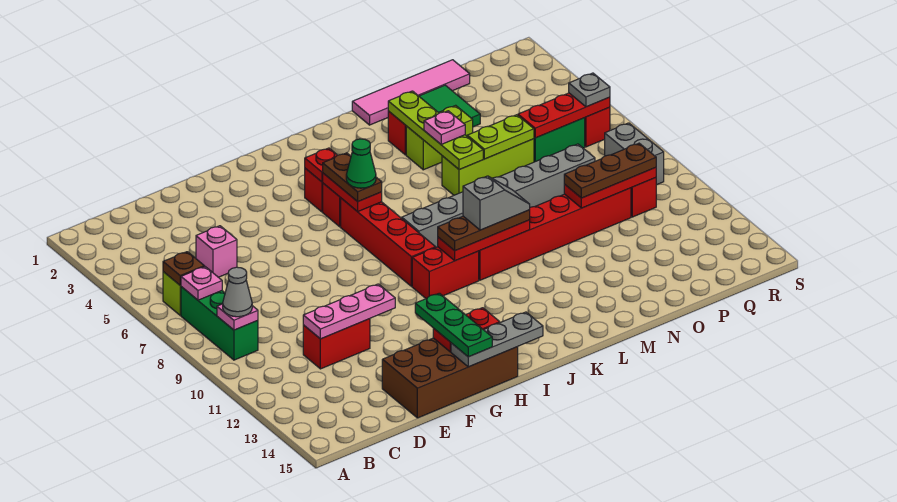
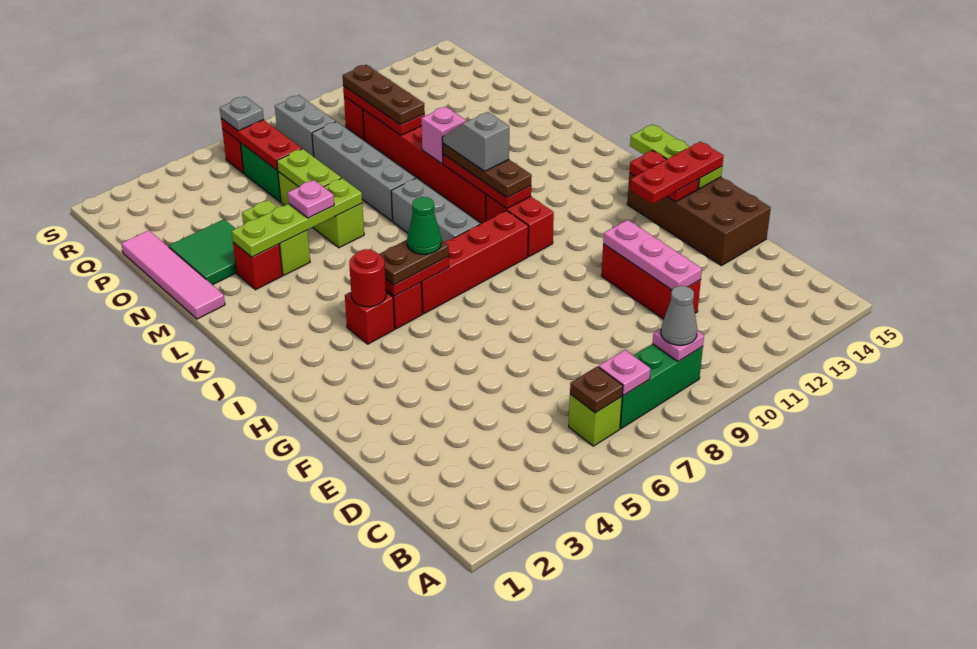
pink 1x1 brick [196,226,237,277] -> pink 1x1 brick moved to [421,107,466,164]
red 1x2 brick [303,319,370,369] -> red 1x3 brick [601,244,701,319]
green 1x3 plate [415,293,492,357] -> red 1x3 plate [630,142,724,204]
grey 1x3 plate [451,312,543,367] -> lime 1x3 plate [630,124,722,189]
red 1x1 plate [305,148,337,182] -> red 1x1 round brick [349,249,386,307]
grey 1x2 brick [605,123,664,185] -> grey 1x2 brick turned to [275,95,336,157]

